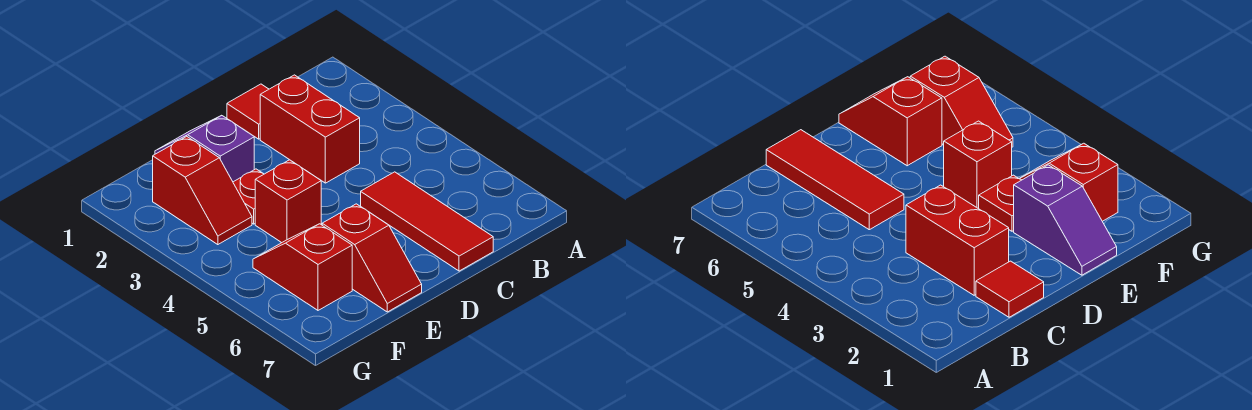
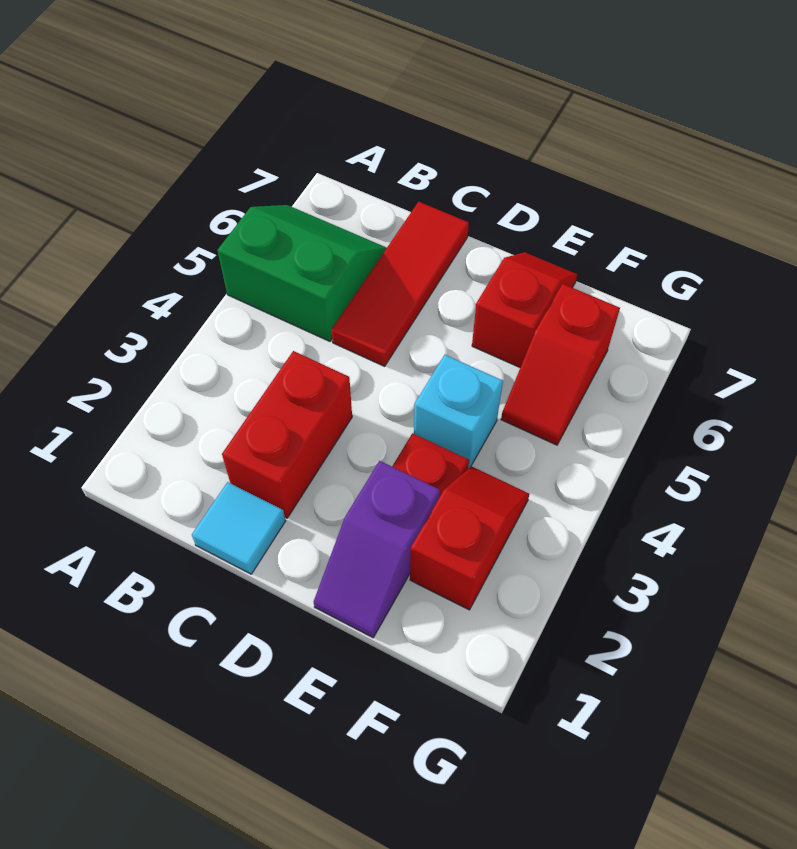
none -> green 2x2 slope [217,205,387,341]
red 1x1 tile [227,84,269,139] -> cyan 1x1 tile [192,482,285,574]
red 1x1 brick [255,160,321,243] -> cyan 1x1 brick [414,355,503,469]

